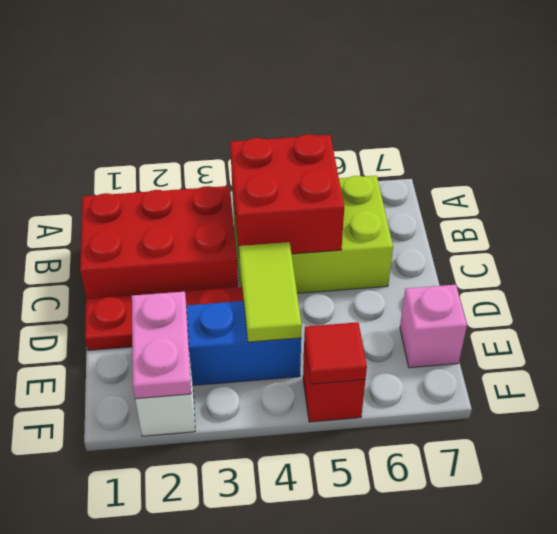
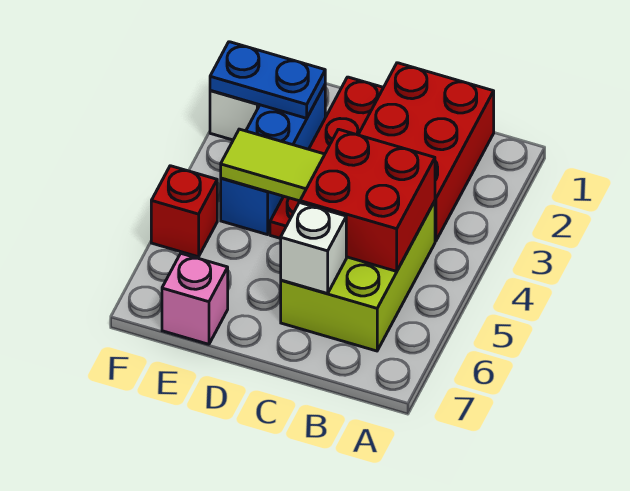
none -> white 1x1 brick [281,203,346,294]
pink 1x2 plate [132,292,191,399] -> blue 1x2 plate [210,42,325,118]
red 1x1 tile [304,322,367,384] -> none

